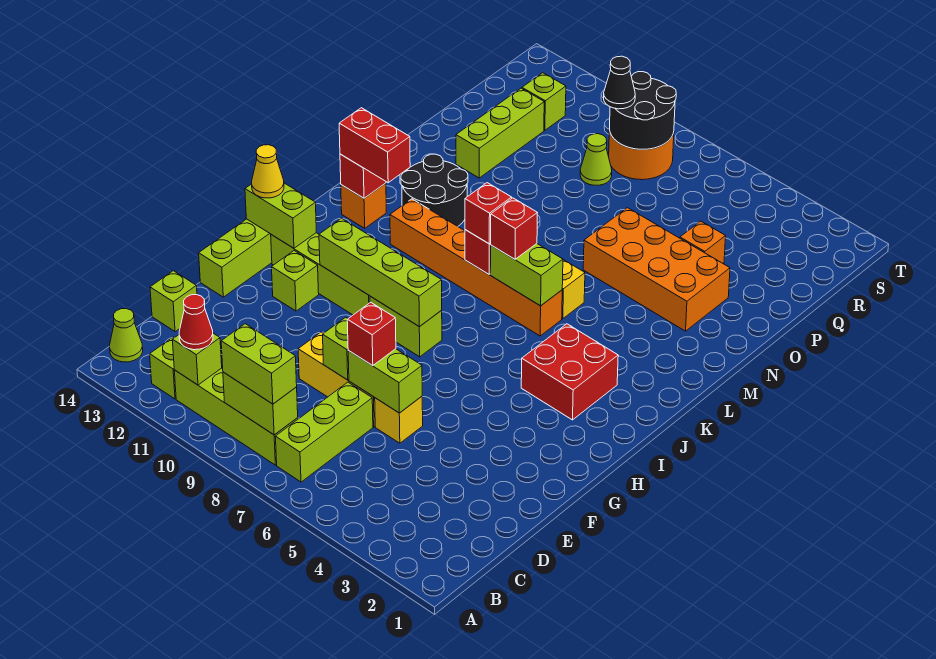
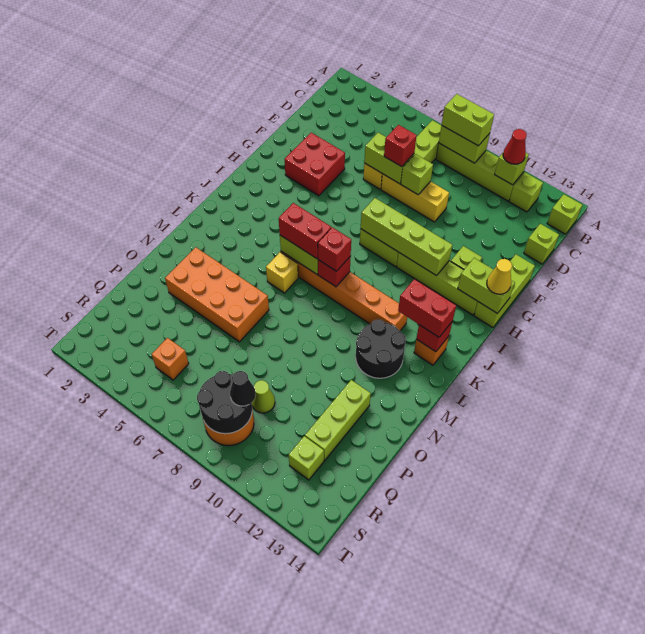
lime 1x1 cone [110,309,143,362] -> lime 1x1 brick [547,194,582,234]
red 2x2 brick [521,324,618,420] -> red 2x2 brick moved to [285,133,345,196]
red 1x1 brick [491,198,537,259] -> red 1x2 brick [279,203,331,259]
orange 1x1 brick [680,221,726,264] -> orange 1x1 brick moved to [152,338,189,380]

